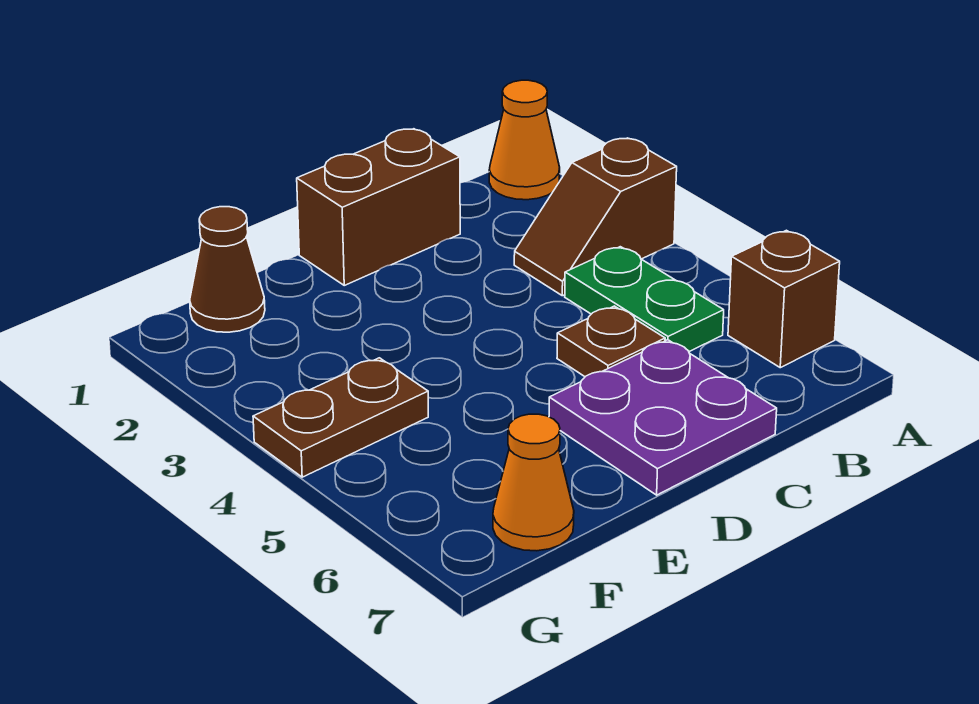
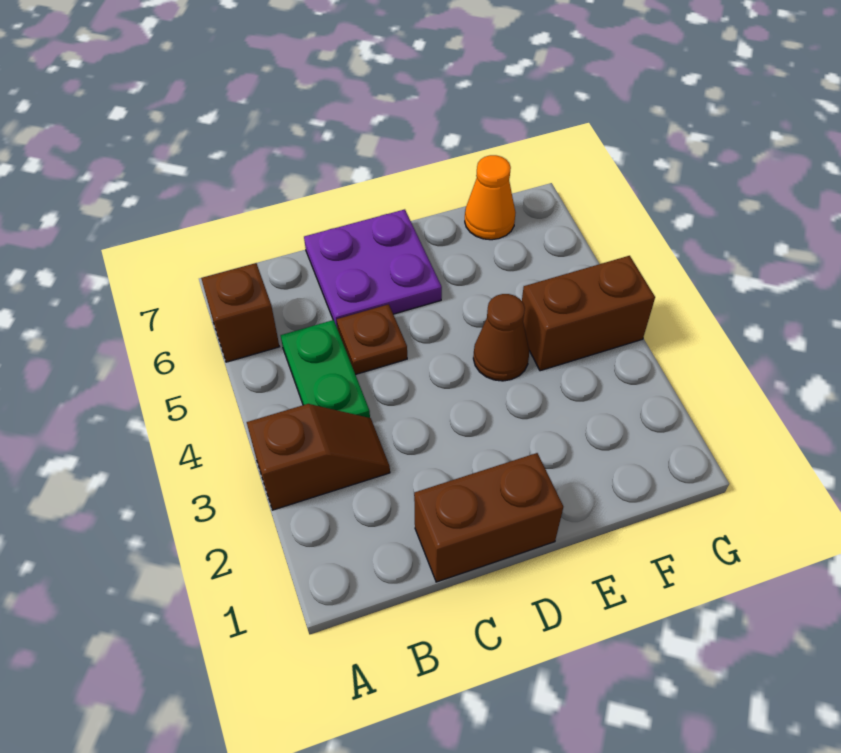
orange 1x1 cone [489,80,560,200] -> none
brown 1x1 cone [190,207,265,332] -> brown 1x1 cone moved to [473,294,529,381]
brown 1x2 plate [253,358,428,477] -> brown 1x2 brick [522,256,655,371]

